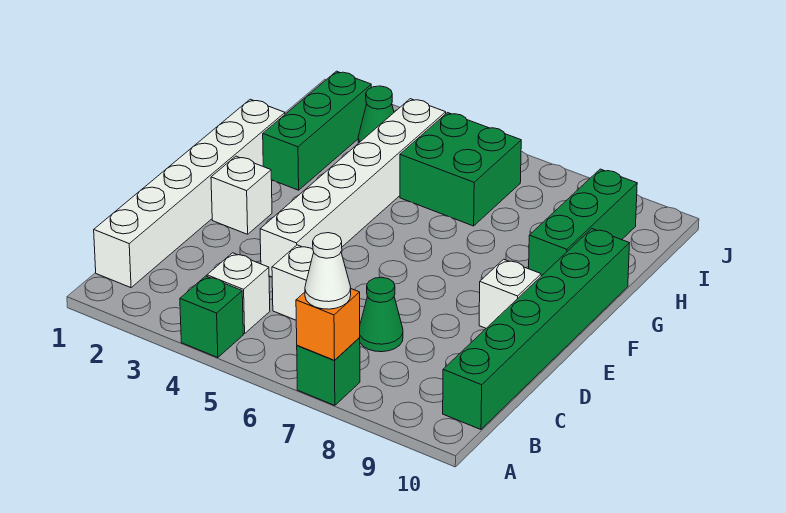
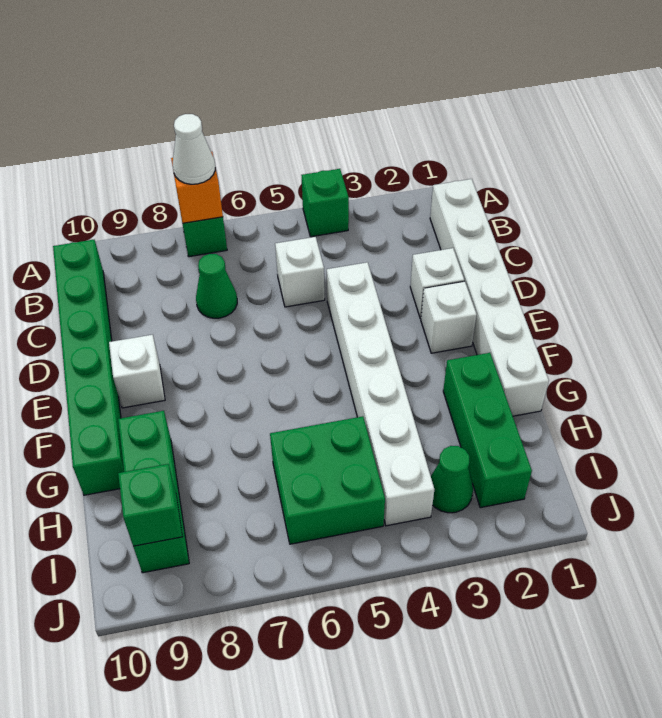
white 1x1 brick [207,253,270,334] -> white 1x1 brick moved to [410,248,464,319]
none -> green 1x1 brick [118,464,182,546]

